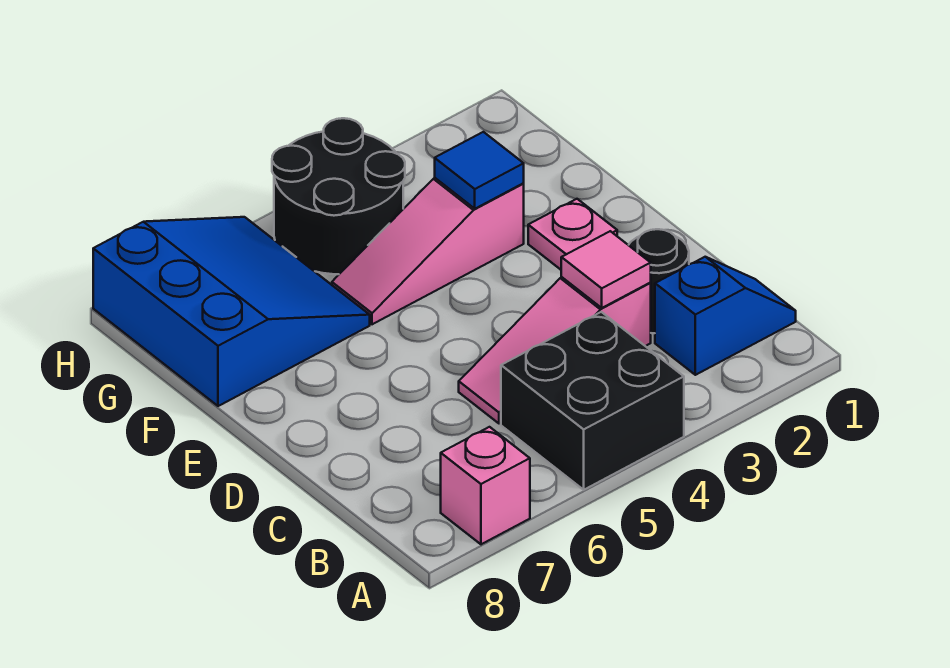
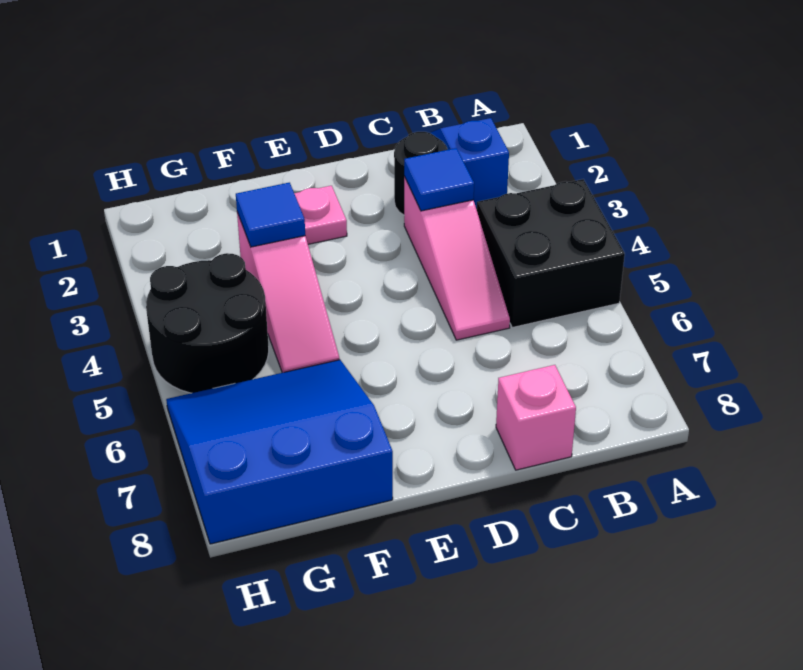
pink 1x1 brick [441,427,530,544] -> pink 1x1 brick moved to [496,365,576,470]
pink 1x1 tile [561,231,651,308] -> blue 1x1 tile [404,148,474,211]

